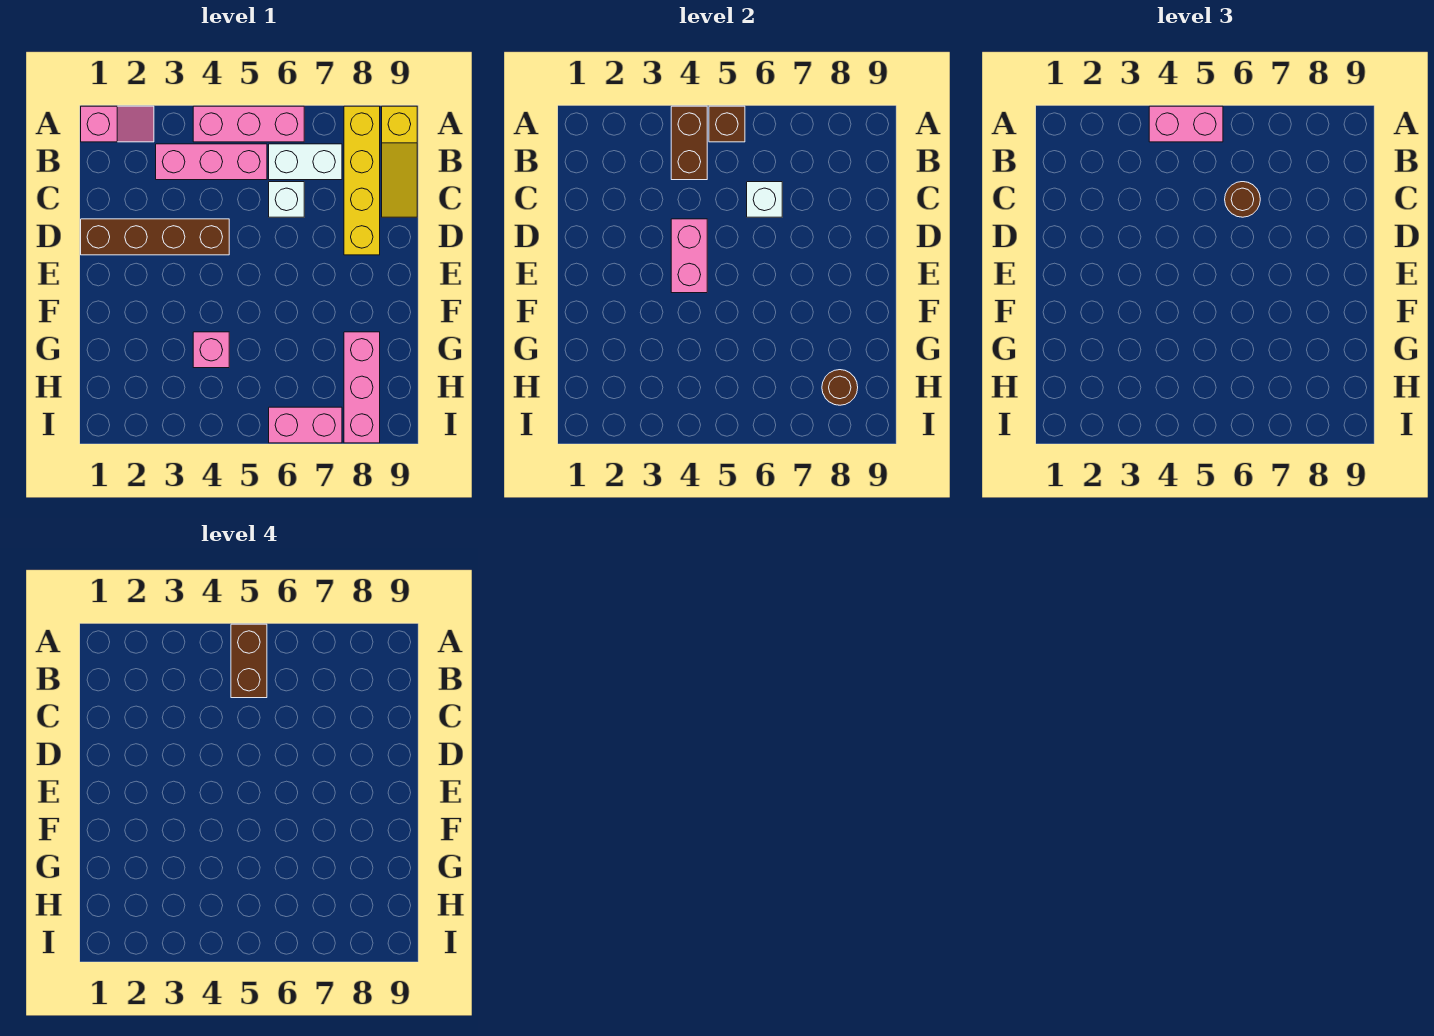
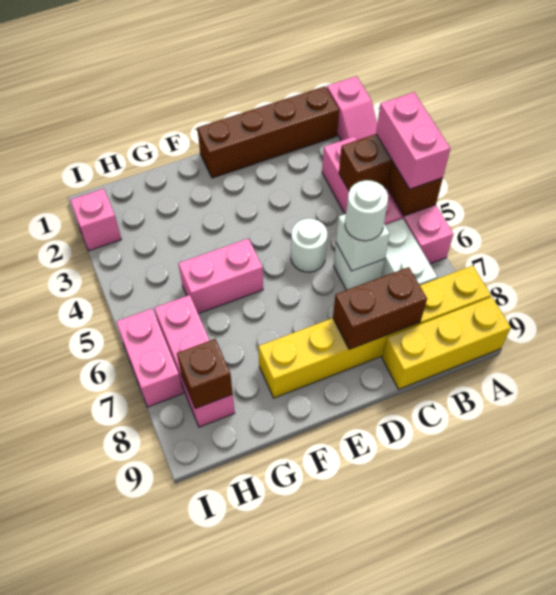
brown 1x2 brick [231,624,267,698] -> brown 1x2 brick moved to [333,267,427,349]
yellow 1x4 brick [344,106,380,255] -> yellow 1x6 brick [258,266,491,398]
yellow 1x3 slope [382,106,417,217] -> yellow 1x3 brick [382,297,511,389]
brown 1x1 round brick [1225,182,1260,217] -> white 1x1 round brick [345,180,388,241]
brown 1x4 brick [81,219,229,255] -> brown 1x4 brick turned to [197,86,339,178]
pink 1x2 brick [671,219,707,293] -> pink 1x2 brick moved to [178,238,263,314]
none -> white 1x1 round brick [291,218,328,272]
pink 1x1 brick [193,332,229,368] -> pink 1x1 brick moved to [70,189,121,251]
pink 1x3 brick [344,332,380,443] -> pink 1x3 brick turned to [154,295,235,427]
brown 1x1 round brick [822,370,858,405] -> brown 1x1 brick [177,339,233,409]

